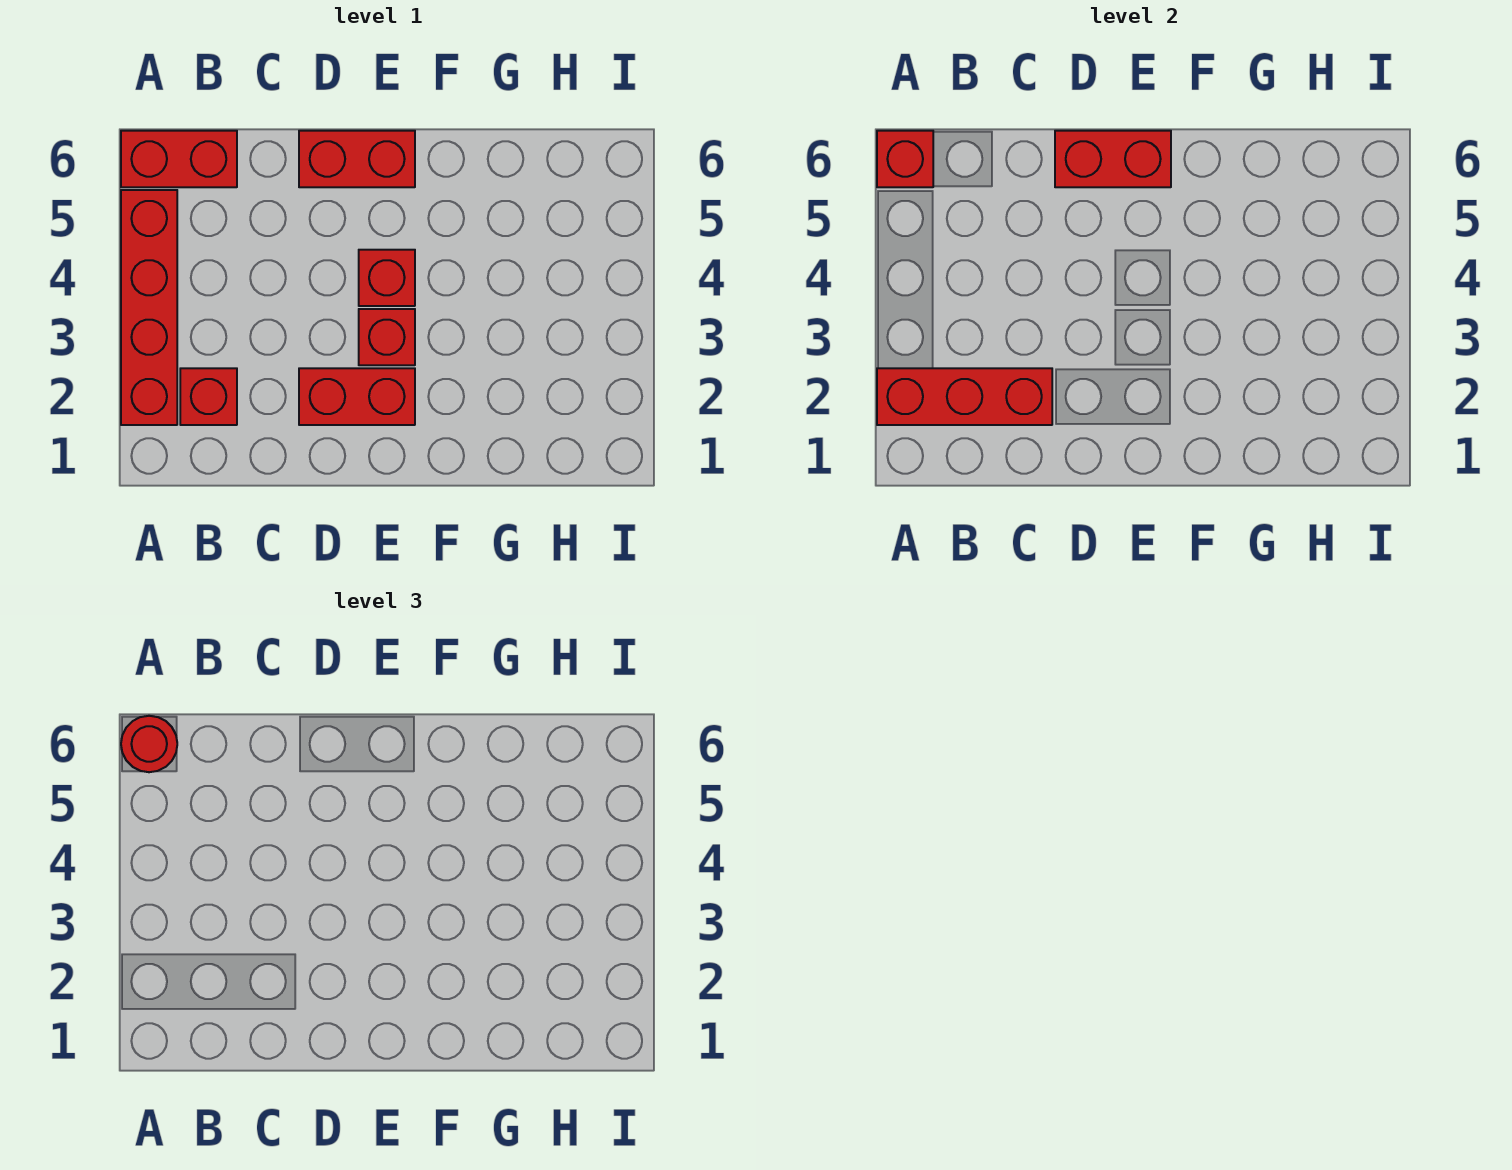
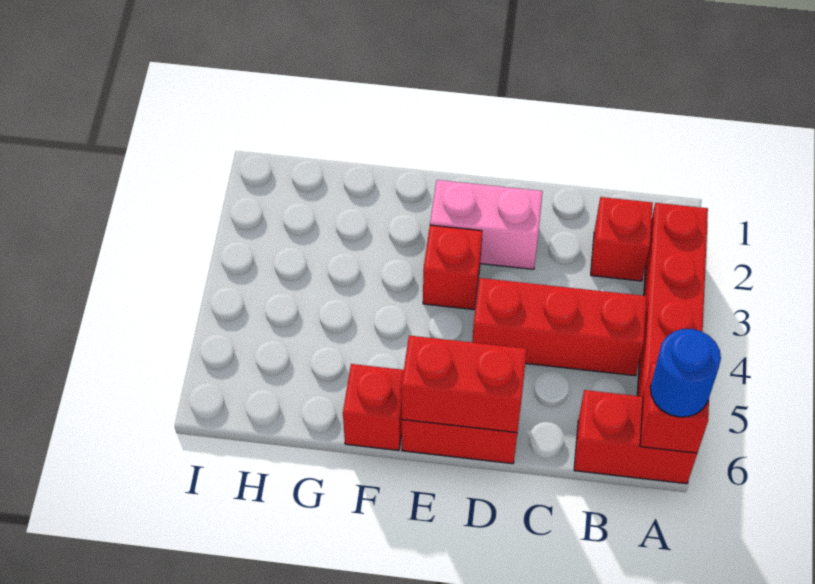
red 1x3 brick [877,368,1052,425] -> red 1x3 brick moved to [472,278,647,376]
red 1x1 round brick [121,716,177,772] -> blue 1x1 round brick [650,329,721,417]
red 1x2 brick [299,368,415,425] -> pink 1x2 brick [430,180,543,269]
red 1x1 brick [359,250,415,306] -> red 1x1 brick moved to [343,364,404,450]

